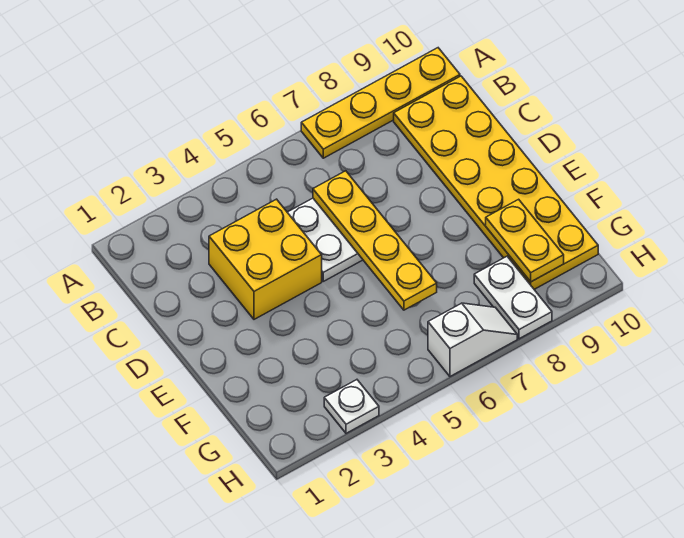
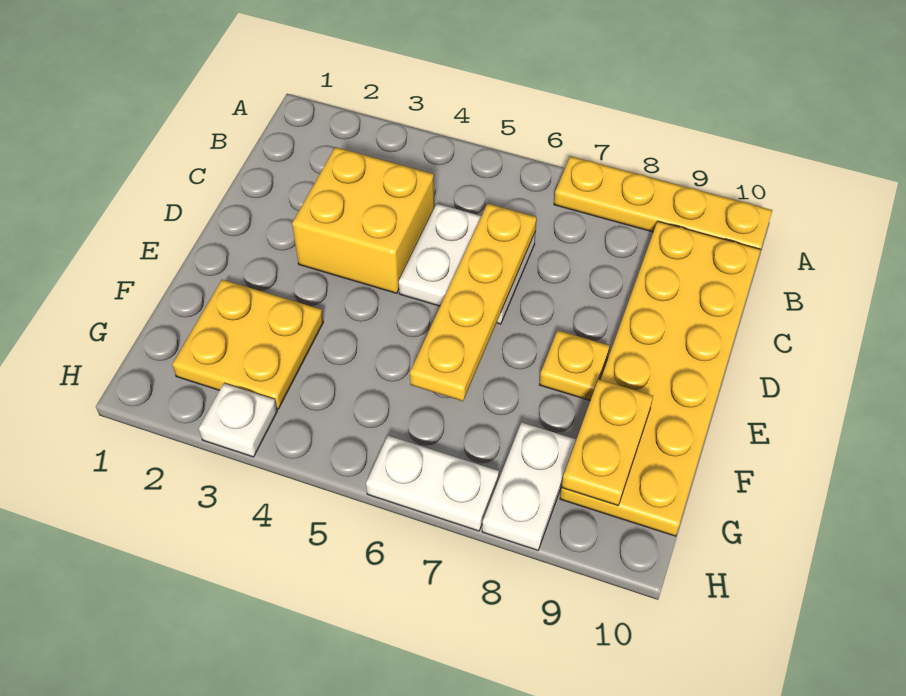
none -> yellow 1x1 plate [539,330,610,400]
none -> yellow 2x2 plate [172,280,323,409]
white 1x2 slope [428,303,517,376] -> white 1x2 plate [366,436,499,531]

